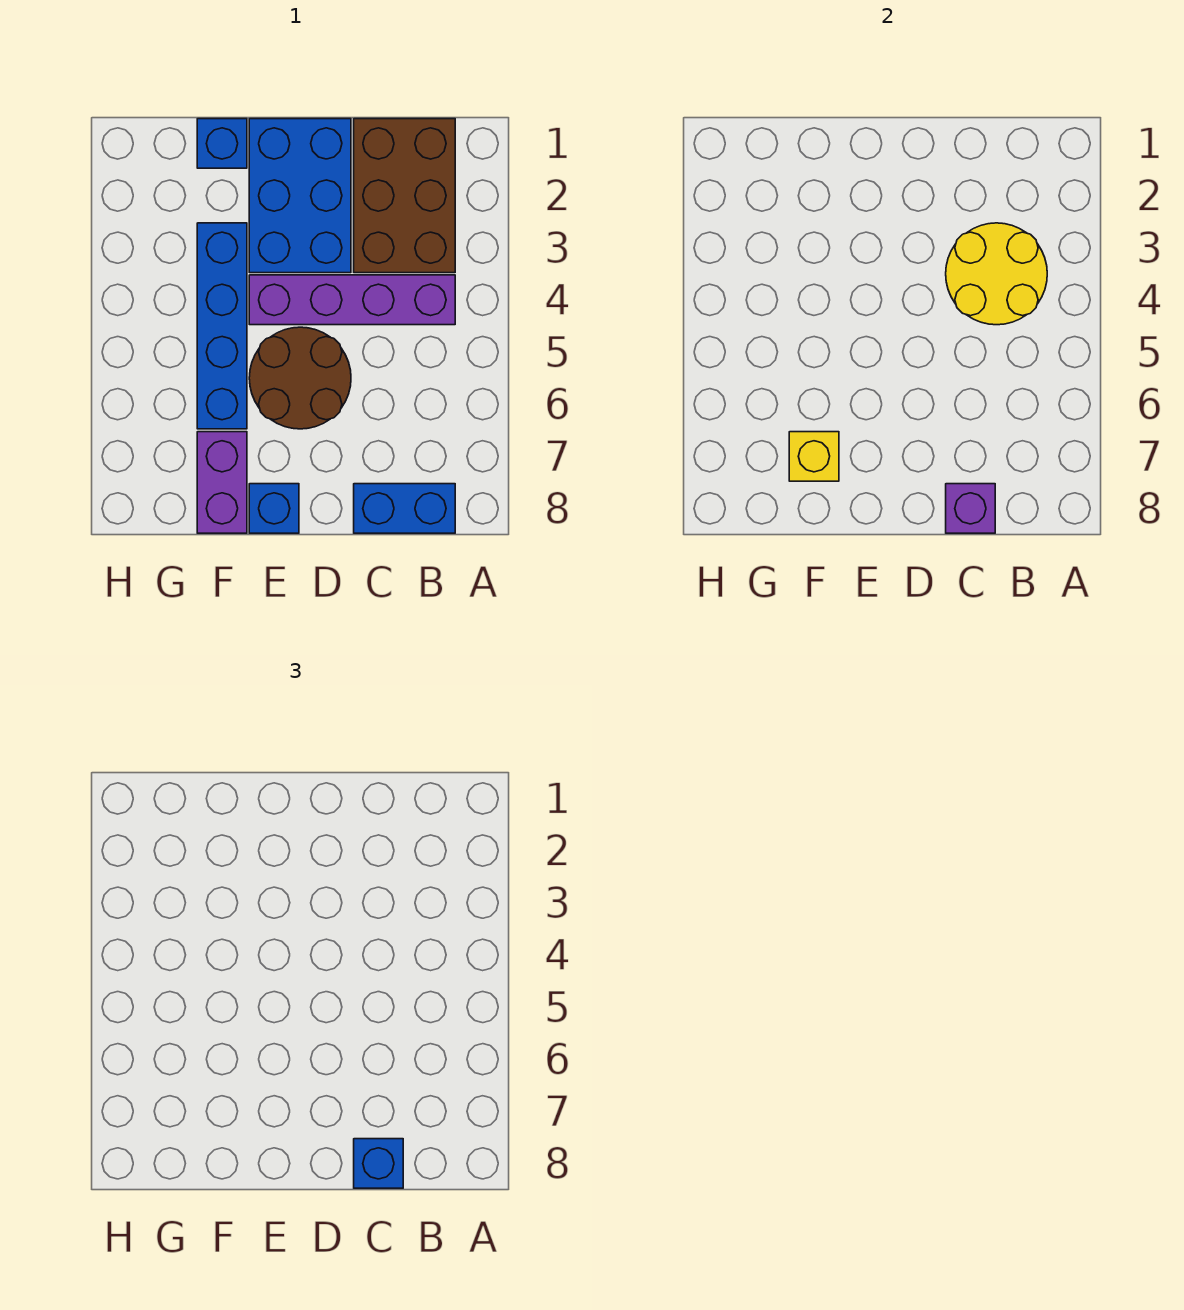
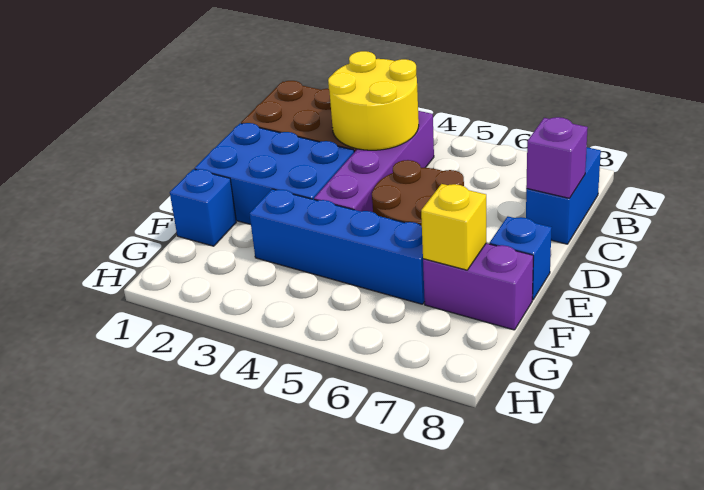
blue 1x1 brick [354,1139,403,1188] -> none

